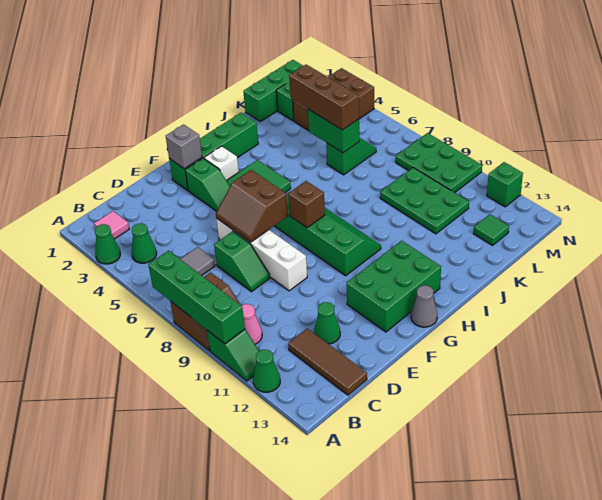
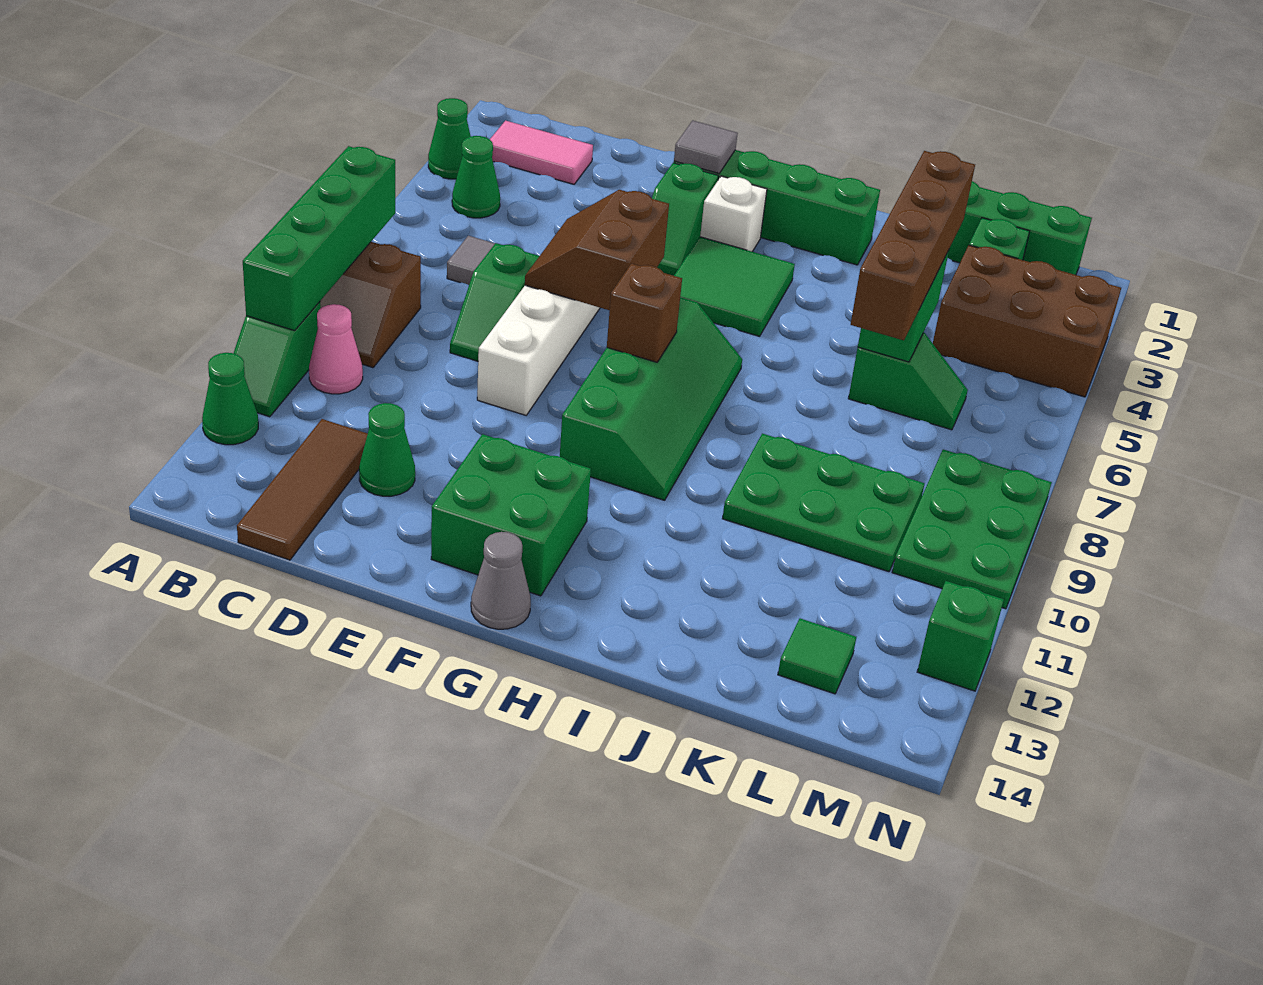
pink 1x1 tile [94,211,129,239] -> pink 1x2 tile [490,120,593,184]
grey 1x1 brick [166,124,202,169] -> grey 1x1 tile [674,120,738,173]
green 2x3 brick [347,241,441,332] -> green 2x2 brick [431,434,591,596]
brown 1x3 brick [289,65,359,130] -> brown 1x4 brick [851,151,975,340]
green 2x3 plate [380,168,469,234] -> green 2x3 plate turned to [722,434,925,572]

